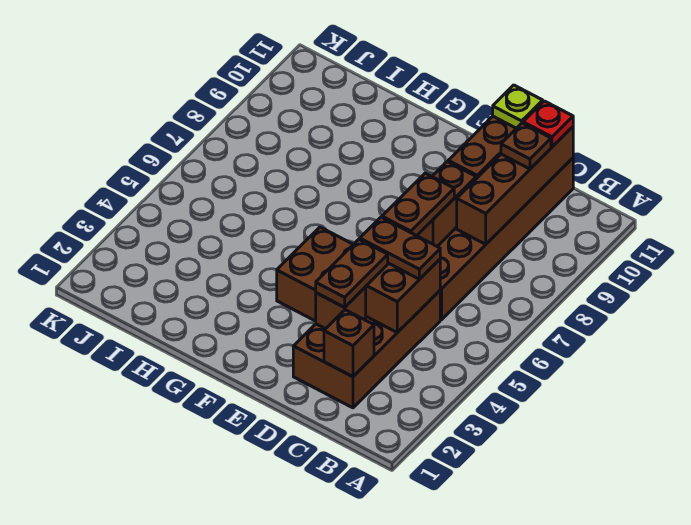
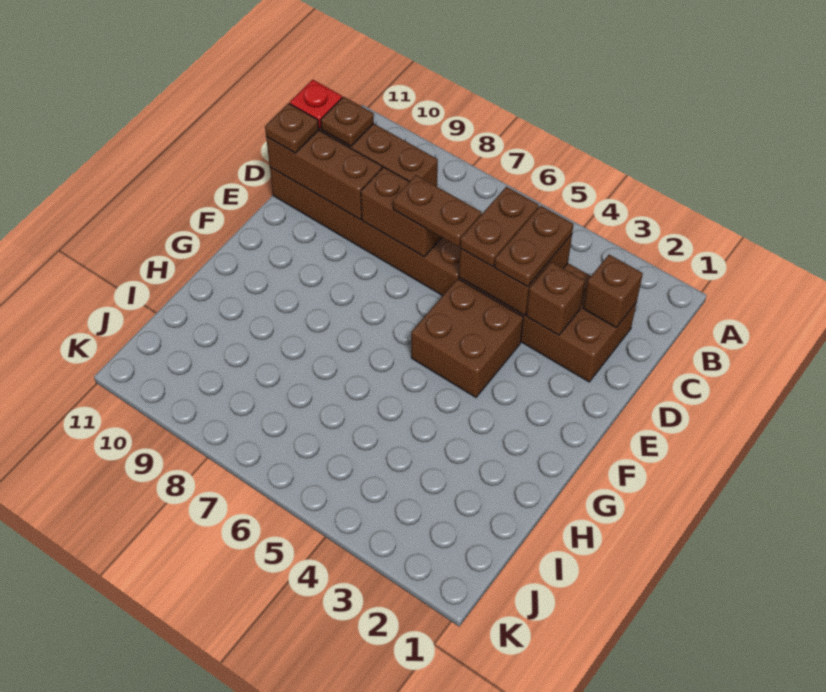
brown 1x2 plate [316,239,388,307] -> brown 1x2 plate turned to [494,206,574,287]
lime 1x1 plate [493,85,543,128] -> brown 1x1 plate [265,103,319,153]

